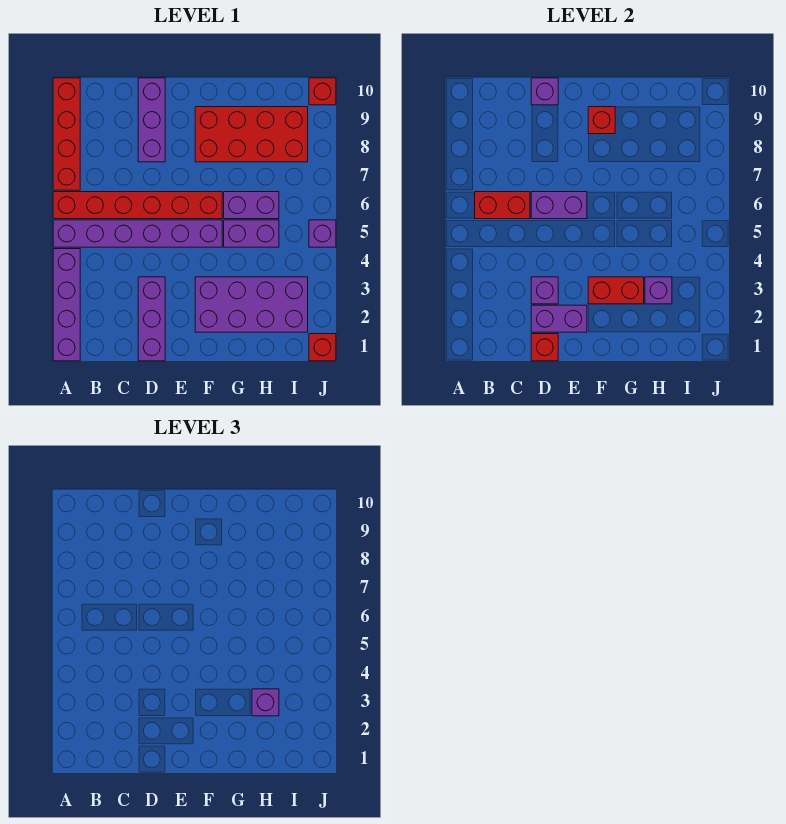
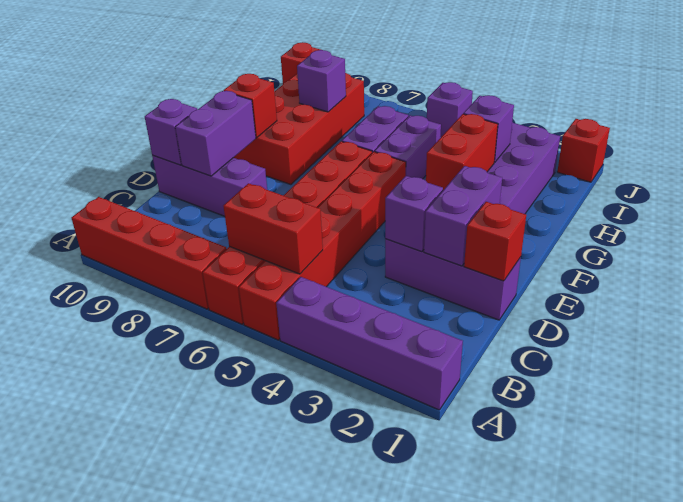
purple 1x6 brick [53,220,222,247] -> red 1x6 brick [239,152,406,340]
red 1x2 brick [475,192,530,219] -> red 1x2 brick turned to [223,183,323,274]
purple 1x2 brick [531,192,587,219] -> purple 1x2 brick moved to [175,91,256,176]
purple 1x1 brick [252,689,279,716] -> purple 1x1 brick moved to [297,50,346,112]

